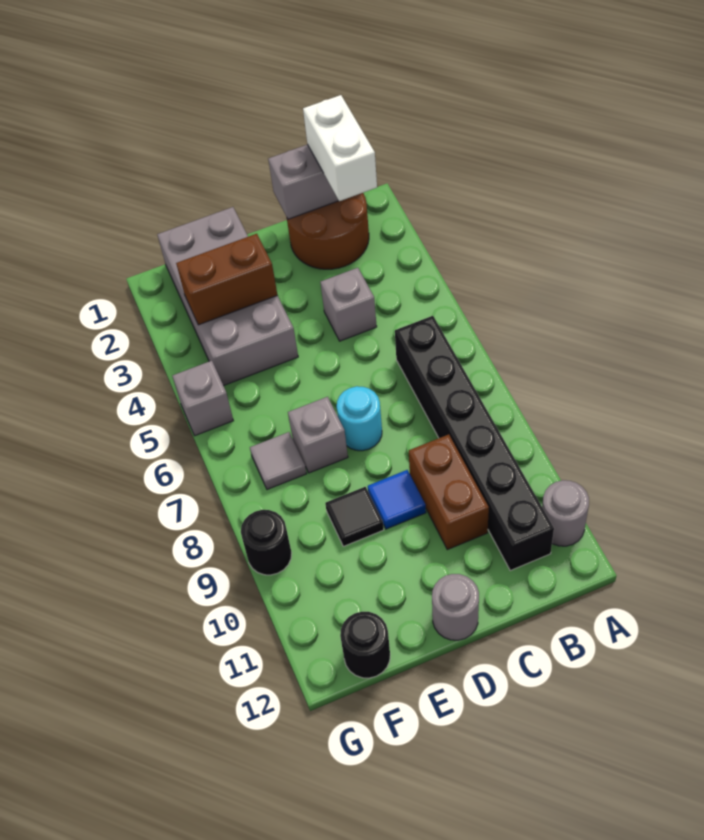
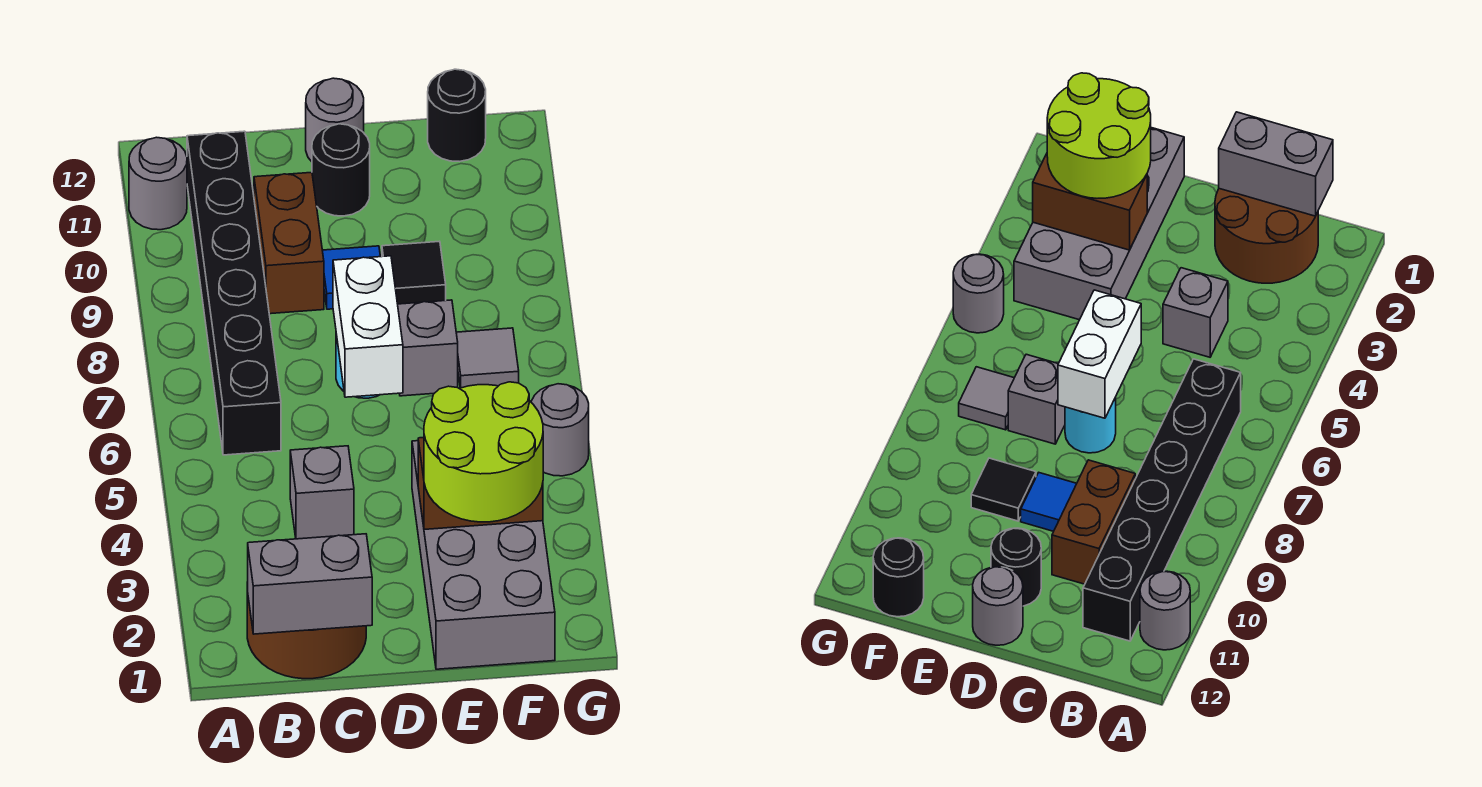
white 1x2 brick [303,95,377,201] -> white 1x2 brick moved to [333,256,403,397]
none -> lime 2x2 round brick [424,382,543,522]
grey 1x1 brick [172,361,233,436] -> grey 1x1 round brick [531,384,589,476]
black 1x1 round brick [241,510,292,575] -> black 1x1 round brick moved to [312,124,370,216]

